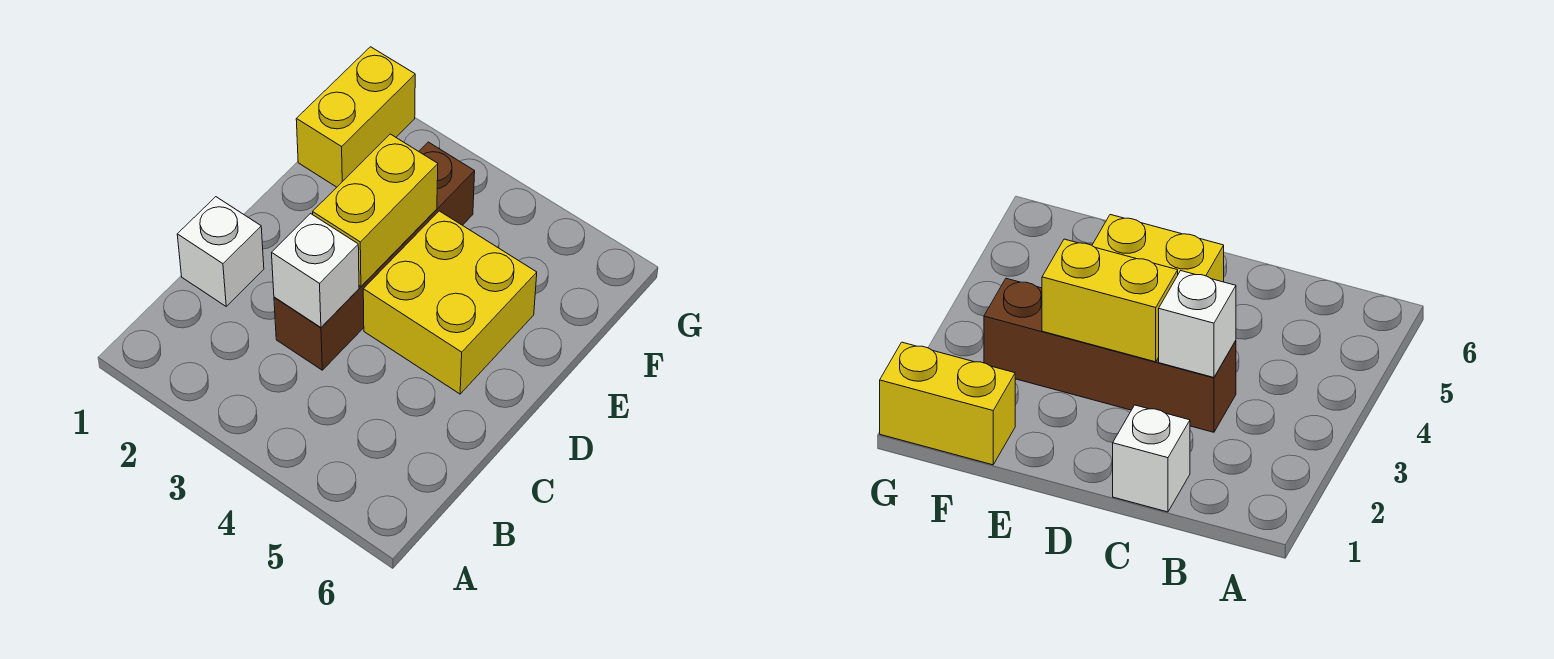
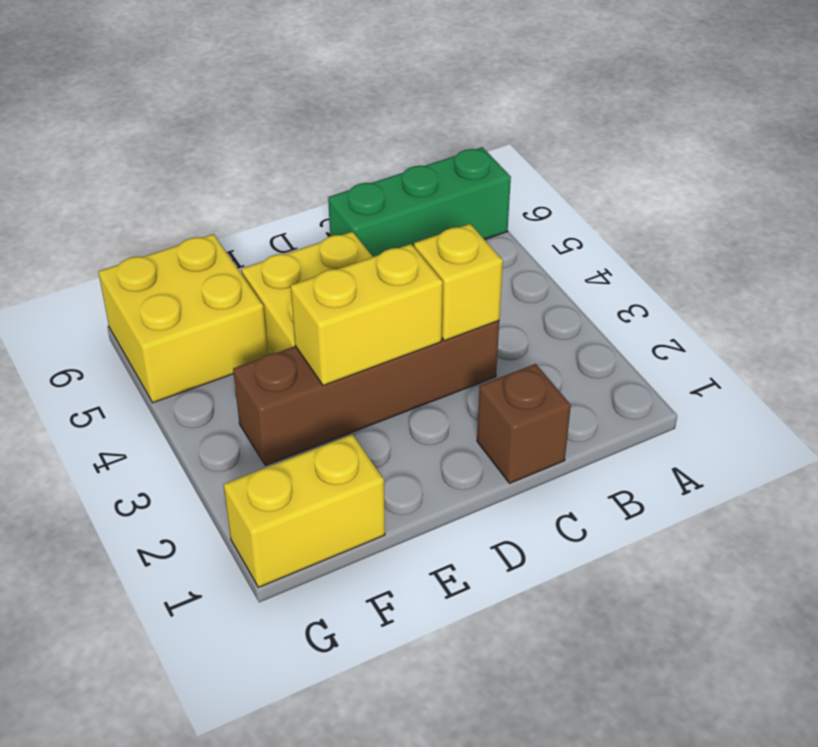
none -> green 1x3 brick [328,147,511,257]
white 1x1 brick [177,197,264,306] -> brown 1x1 brick [477,364,571,483]
white 1x1 brick [272,214,359,328] -> yellow 1x1 brick [414,224,503,341]
none -> yellow 2x2 brick [98,234,268,403]

